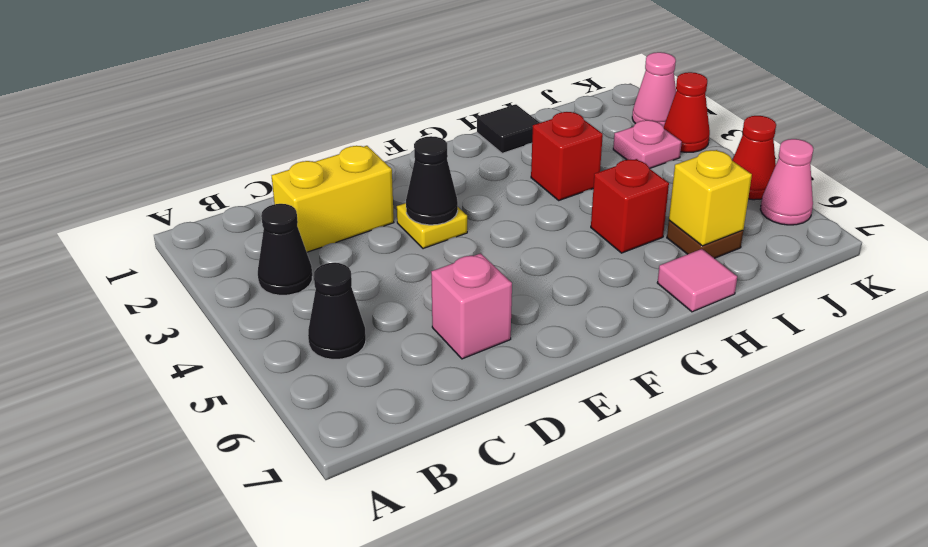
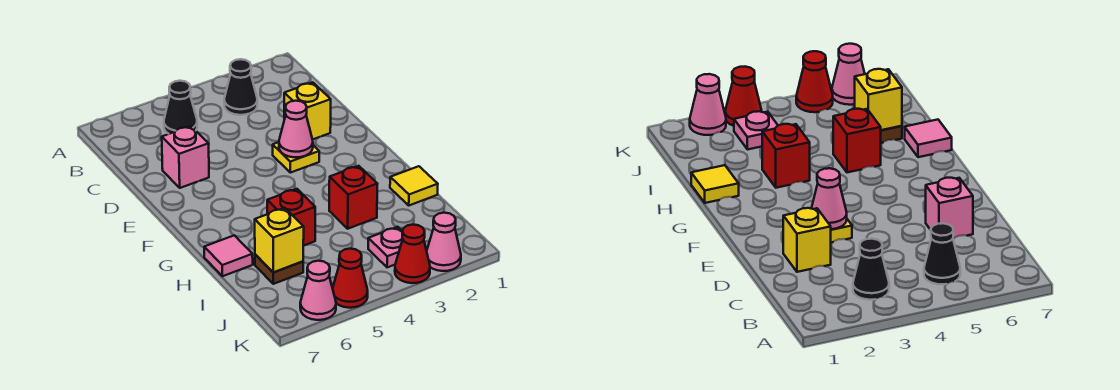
yellow 1x2 brick [272,146,394,252] -> yellow 1x1 brick [284,82,331,140]
black 1x1 cone [406,136,458,225] -> pink 1x1 cone [279,101,313,157]
black 1x1 tile [477,104,540,153] -> yellow 1x1 tile [390,166,438,205]

